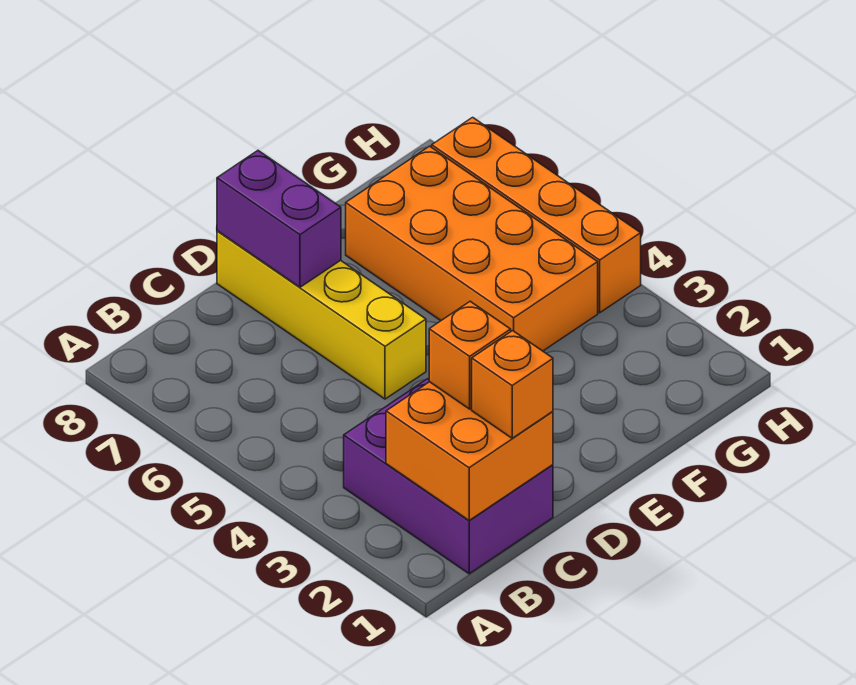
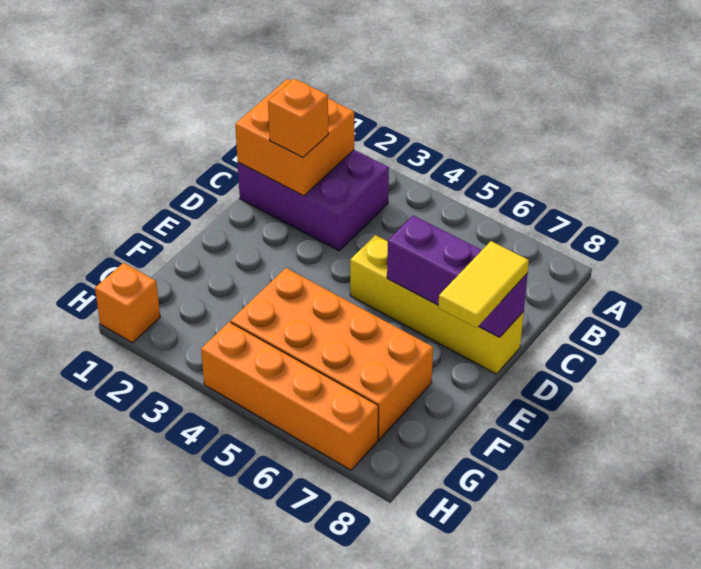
orange 1x1 brick [472,331,553,438] -> orange 1x1 brick moved to [95,263,160,343]
purple 1x2 brick [217,151,341,287] -> purple 1x3 brick [387,215,528,337]
none -> yellow 1x2 tile [438,241,529,328]

